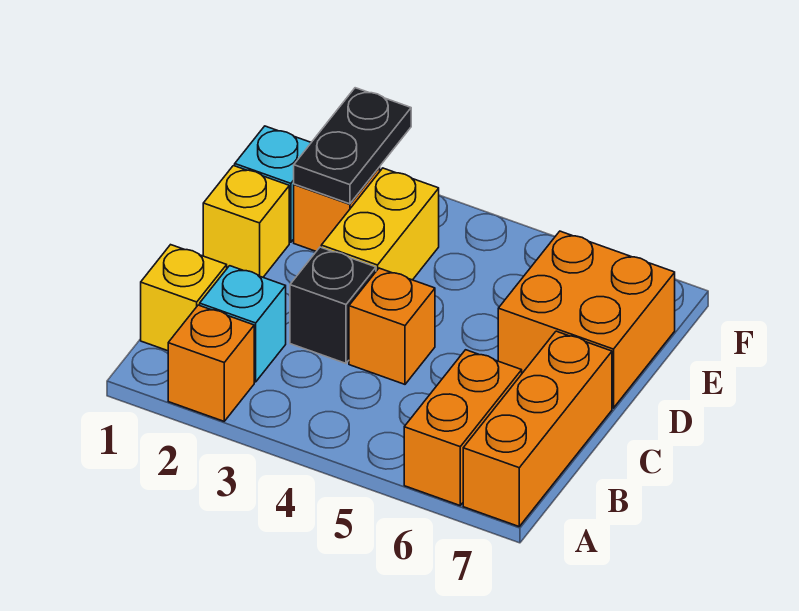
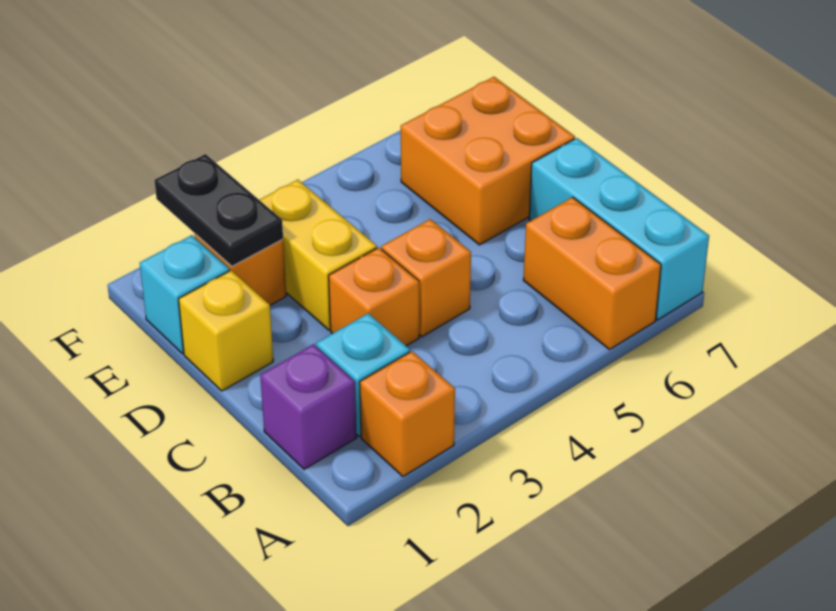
orange 1x3 brick [463,331,612,526] -> cyan 1x3 brick [529,138,709,320]
yellow 1x1 brick [141,245,227,351] -> purple 1x1 brick [260,344,357,469]
black 1x1 brick [290,247,376,363] -> orange 1x1 brick [329,248,419,346]

